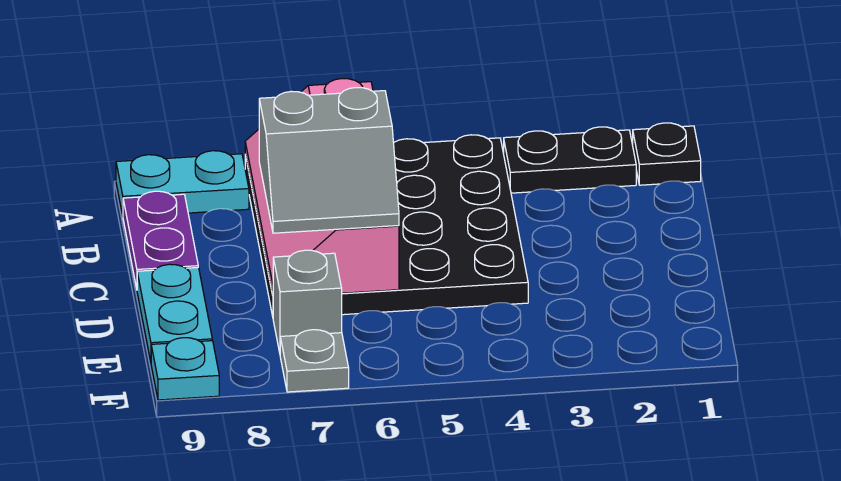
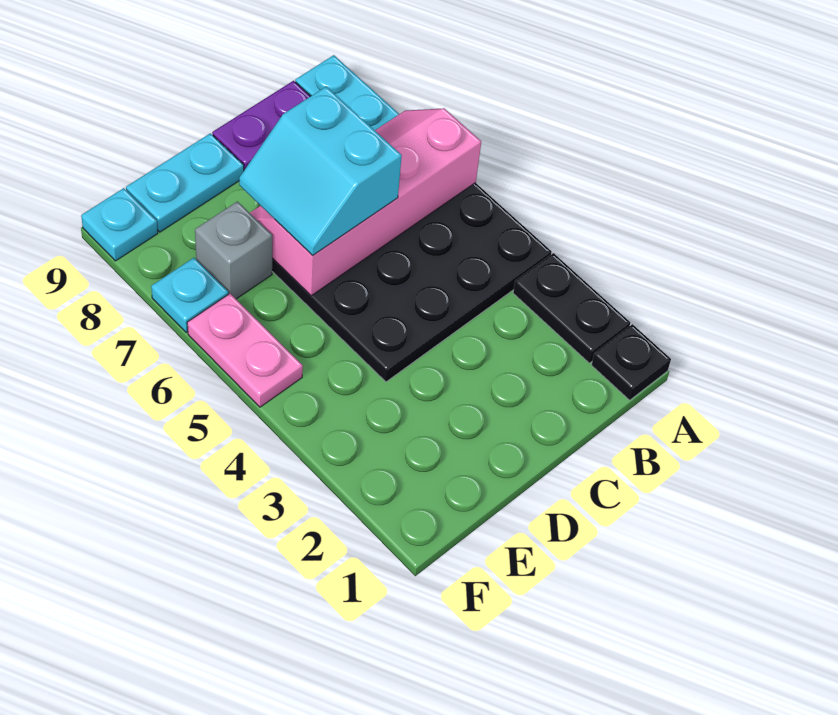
grey 2x2 slope [259,88,399,233] -> cyan 2x2 slope [239,87,402,256]
none -> pink 1x2 plate [187,294,303,407]
grey 1x1 plate [280,330,349,392] -> cyan 1x1 plate [151,258,228,332]

